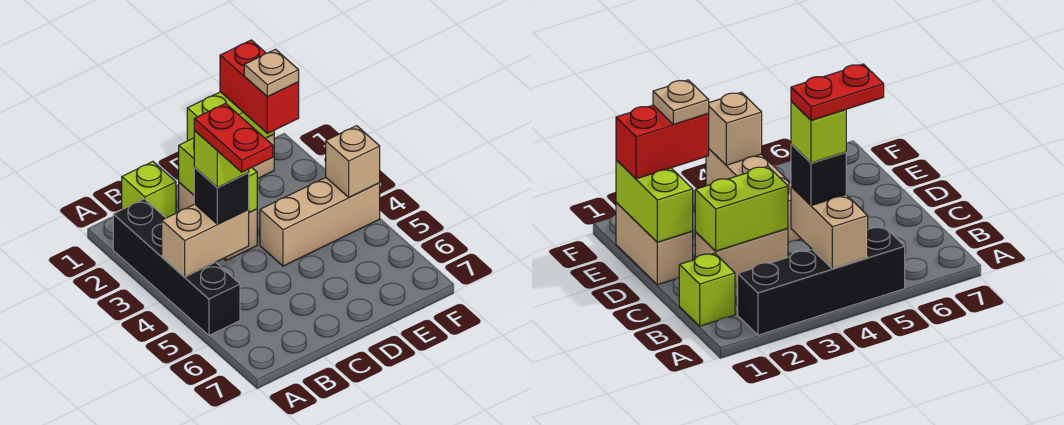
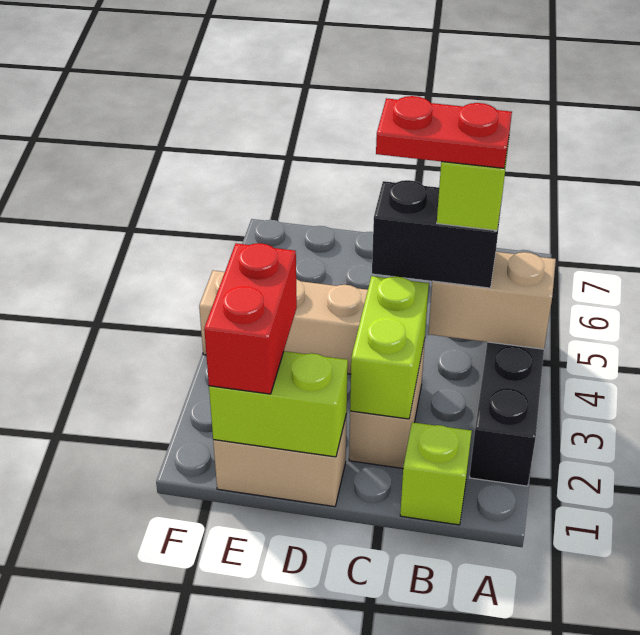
black 1x1 brick [194,168,249,224] -> black 1x2 brick [372,180,502,288]
red 1x2 plate [194,103,273,172] -> red 1x2 plate turned to [376,96,512,168]
tan 1x1 plate [244,49,299,97] -> none
tan 1x1 brick [326,126,380,197] -> none

